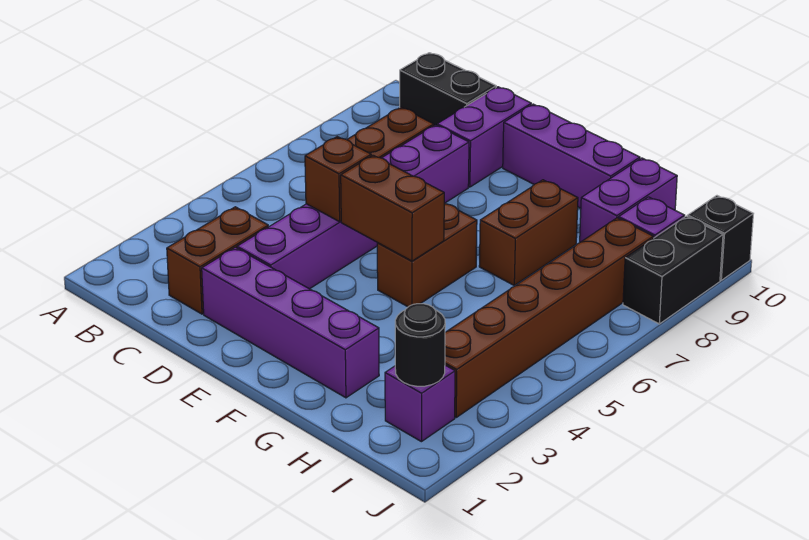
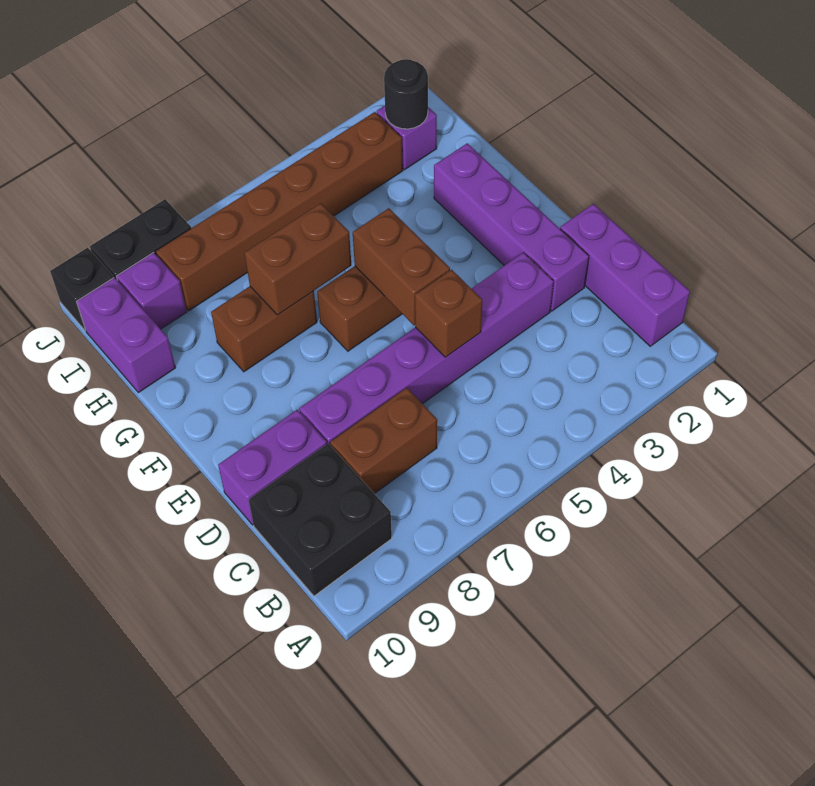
black 1x2 brick [400,53,496,125] -> black 2x2 brick [249,444,392,596]
brown 1x2 brick [167,207,268,314] -> brown 1x2 brick moved to [245,203,351,315]
purple 1x3 brick [503,104,640,208] -> purple 1x3 brick moved to [560,204,690,346]
purple 1x2 brick [580,158,677,242] -> purple 1x2 brick turned to [76,277,176,393]

